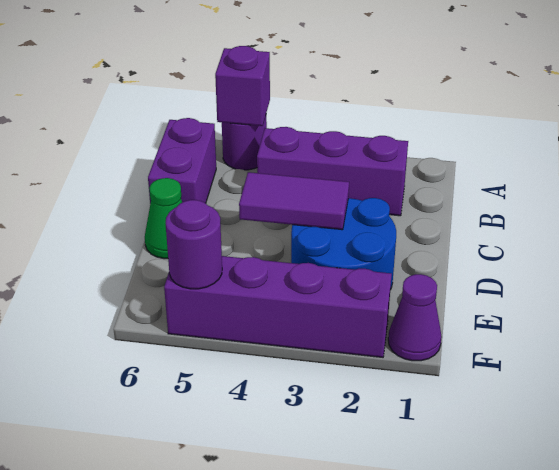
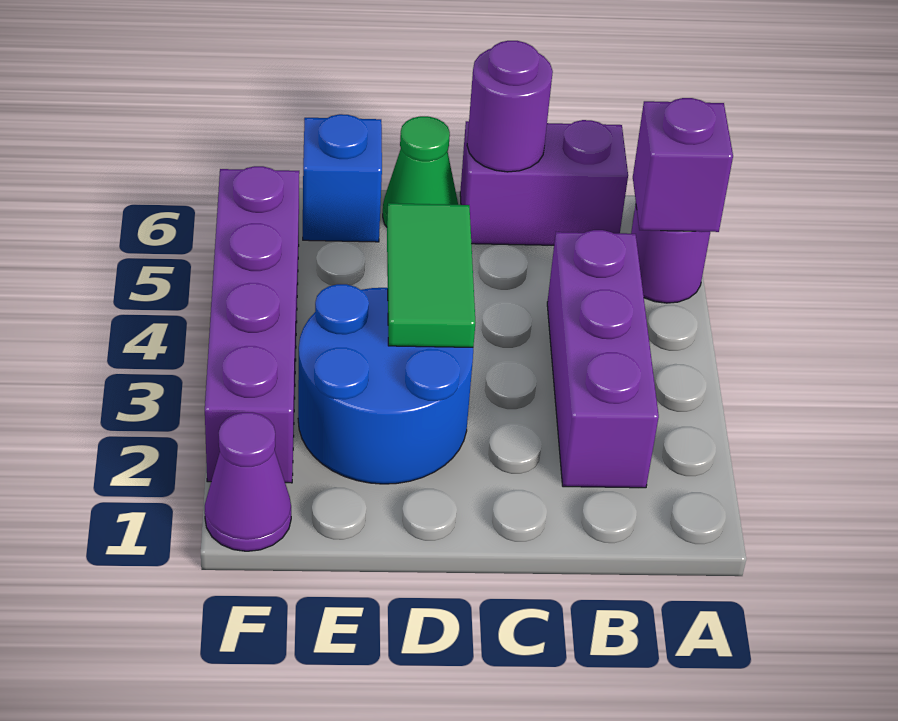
purple 1x2 tile [239,172,349,230] -> green 1x2 tile [387,203,476,347]
none -> blue 1x1 brick [303,114,382,242]
purple 1x1 round brick [166,200,222,289] -> purple 1x1 round brick moved to [467,41,553,172]

